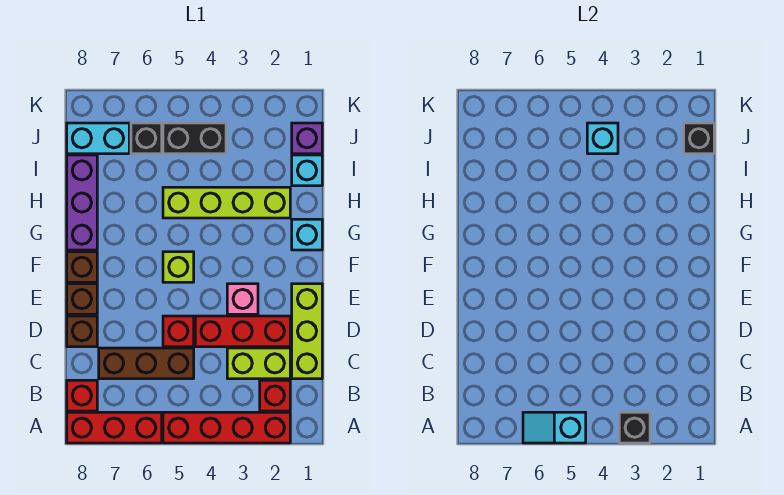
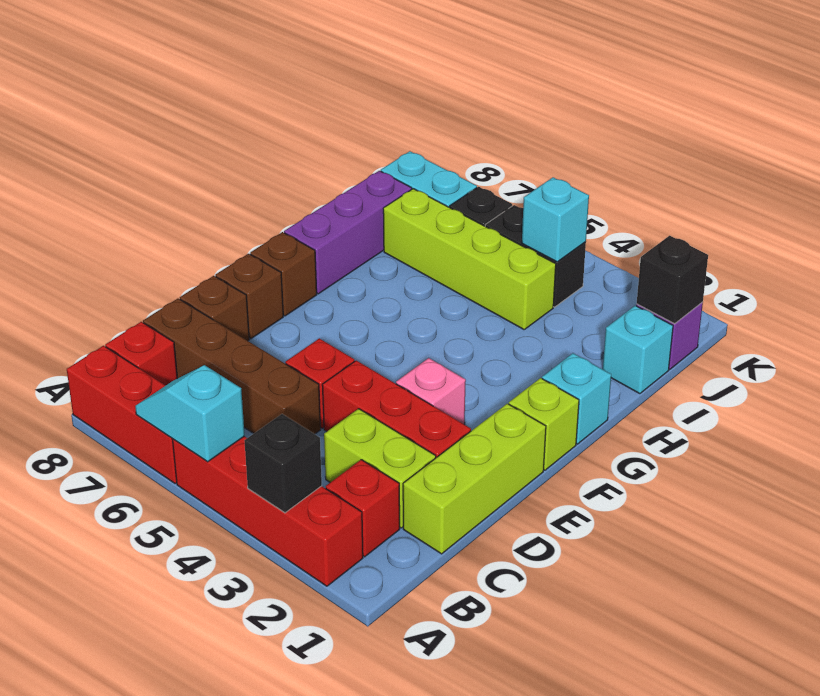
brown 1x3 brick [99,348,194,379] -> brown 1x4 brick [143,299,321,434]
lime 1x1 brick [163,252,194,282] -> lime 1x1 brick moved to [509,378,579,470]
lime 1x4 brick [163,187,290,218] -> lime 1x4 brick moved to [383,189,556,329]

